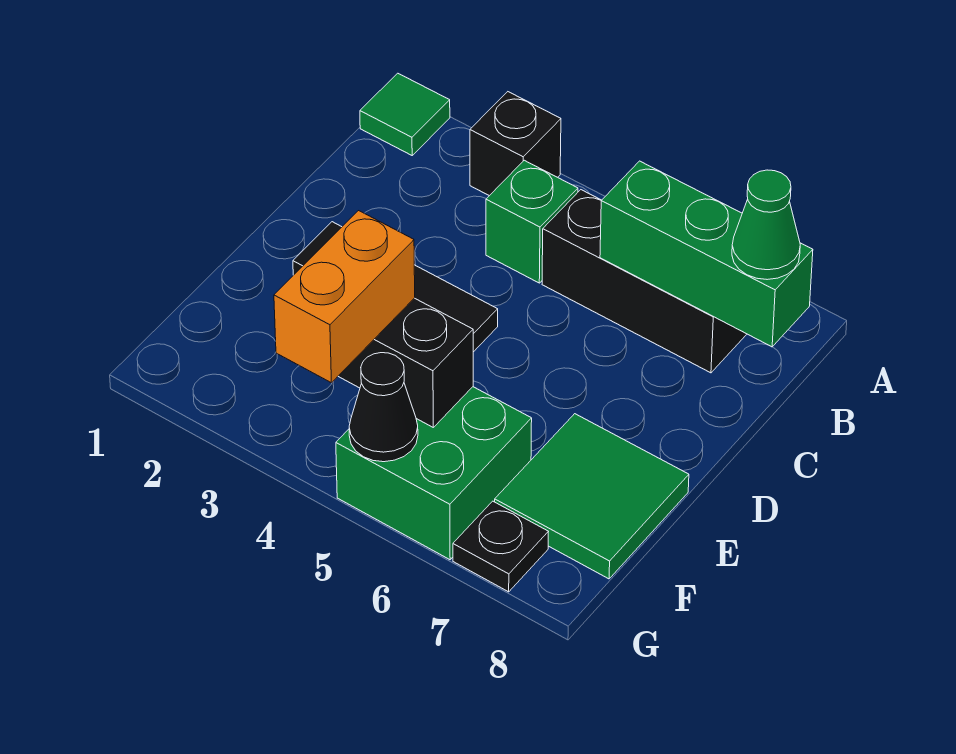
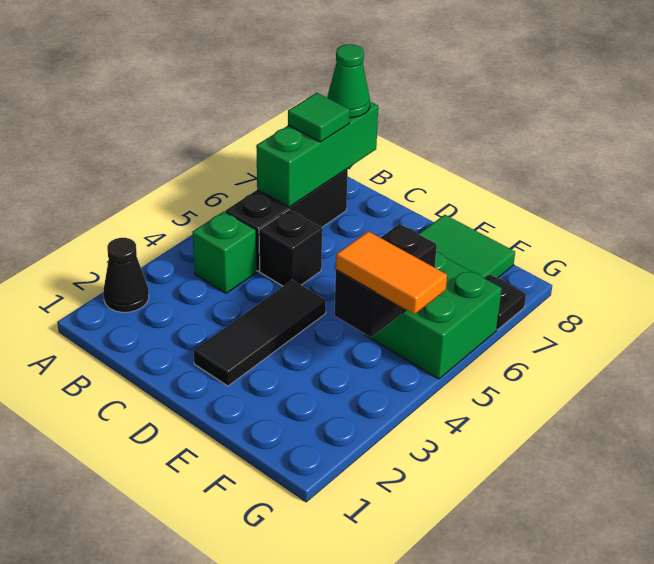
green 1x1 tile [360,73,450,155] -> green 1x1 tile moved to [288,93,350,142]
black 1x1 brick [470,92,561,196] -> black 1x1 brick moved to [259,210,322,286]
orange 1x2 brick [274,211,415,383] -> orange 1x2 tile [336,231,447,314]
black 1x1 cone [349,353,418,462] -> black 1x1 cone moved to [103,238,149,312]

